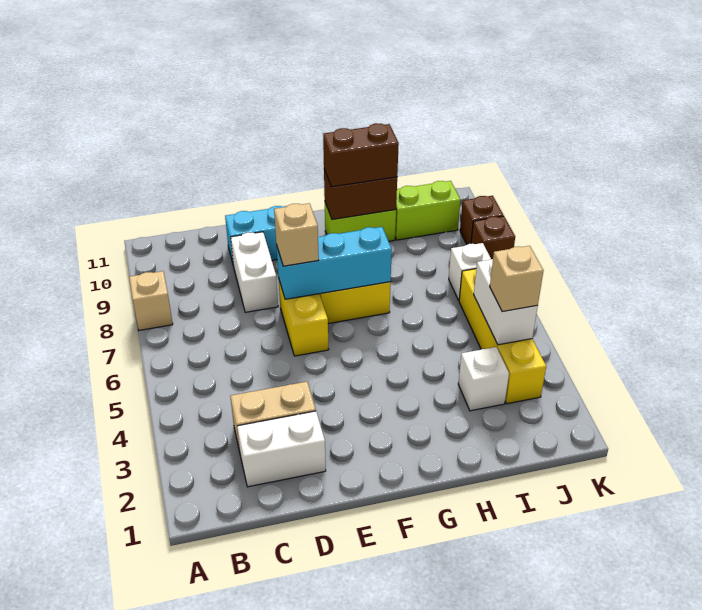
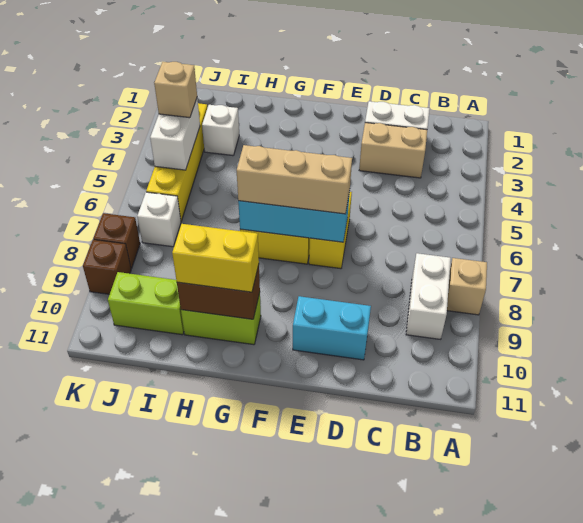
white 1x2 brick [231,232,278,312] -> white 1x2 brick moved to [406,253,451,339]
tan 1x1 brick [274,203,319,266] -> tan 1x3 brick [237,145,352,214]
brown 1x2 brick [323,123,399,187] -> yellow 1x2 brick [172,224,259,292]

